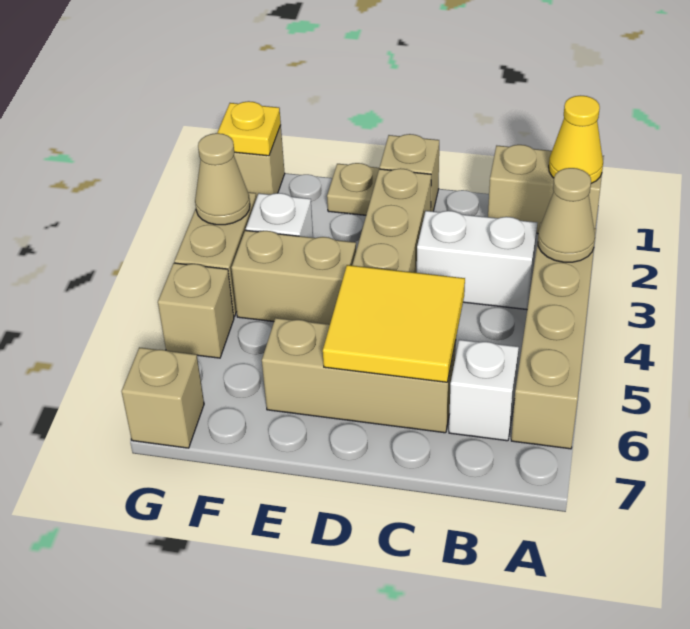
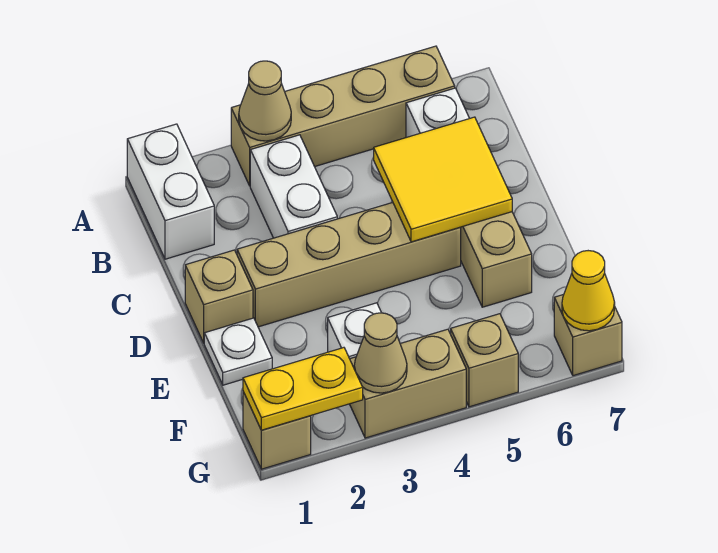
tan 1x2 brick [488,145,604,234] -> white 1x2 brick [127,124,214,259]
yellow 1x1 cone [549,96,603,183] -> yellow 1x1 cone moved to [562,251,615,331]
tan 1x1 plate [327,163,380,215] -> white 1x1 plate [204,318,272,385]
tan 1x2 brick [232,230,356,324] -> none
yellow 1x1 plate [217,101,281,156] -> yellow 1x2 plate [243,348,363,430]

